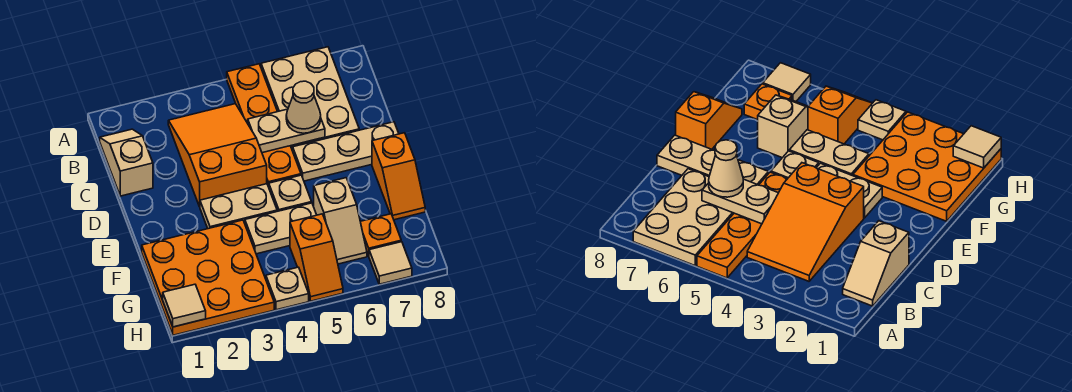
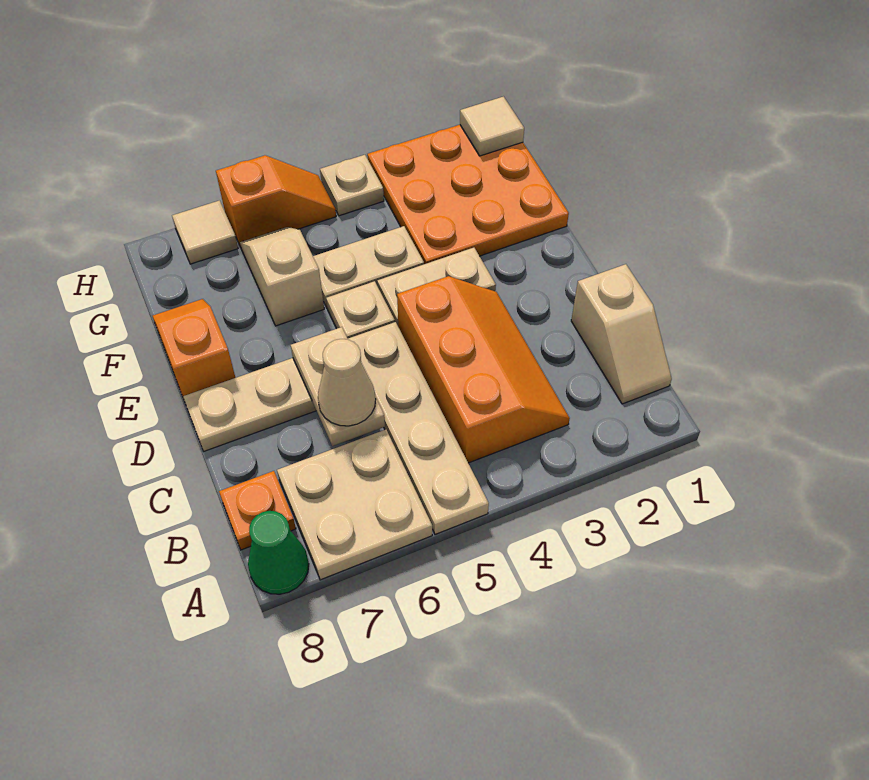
orange 1x4 plate [227,64,301,187] -> tan 1x4 plate [348,322,489,534]
tan 2x3 plate [261,47,359,151] -> tan 2x2 plate [277,430,432,580]
none -> green 1x1 cone [248,511,309,594]
orange 2x3 slope [168,104,267,207] -> orange 2x3 slope turned to [397,276,570,463]
tan 1x2 plate [248,109,325,153] -> tan 1x2 plate turned to [291,327,385,446]
orange 1x2 slope [290,214,343,301] -> orange 1x2 slope turned to [216,155,336,247]
orange 1x1 plate [360,214,401,256] -> orange 1x1 plate moved to [219,471,296,550]

